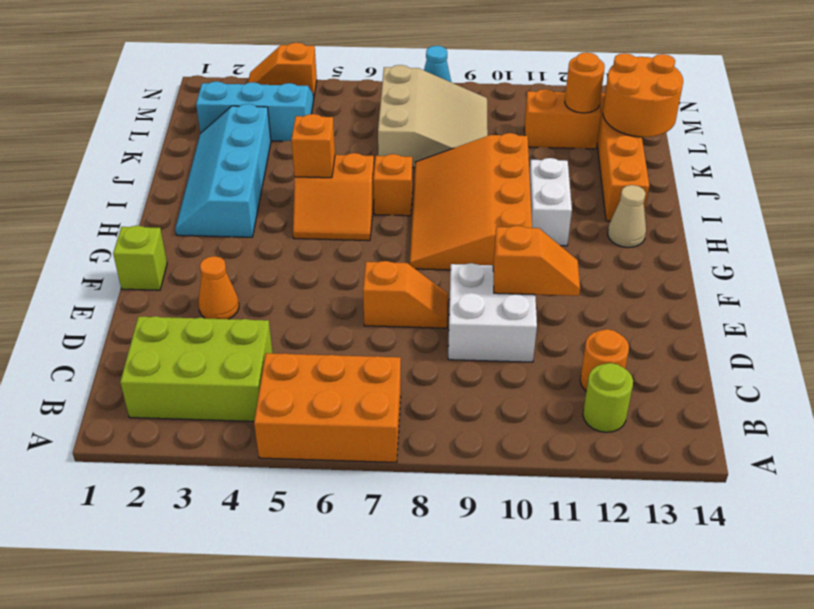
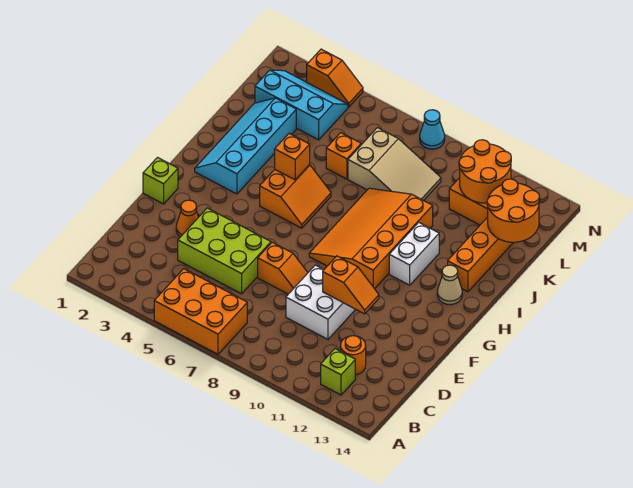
lime 2x3 brick [120,316,273,421] -> lime 2x3 brick moved to [178,208,271,294]
lime 1x1 round brick [583,363,633,432] -> lime 1x1 brick [321,349,355,395]
orange 2x2 slope [293,153,374,241] -> orange 2x2 slope turned to [260,165,331,228]
orange 1x1 brick [373,154,412,216] -> orange 1x1 brick moved to [326,133,361,179]
tan 3x3 slope [378,65,488,167] -> tan 2x3 slope [348,128,441,201]
orange 1x1 round brick [565,52,605,113] -> orange 2x2 round brick [459,140,511,203]
orange 1x2 slope [248,43,317,98] -> orange 1x2 slope turned to [307,49,363,107]

